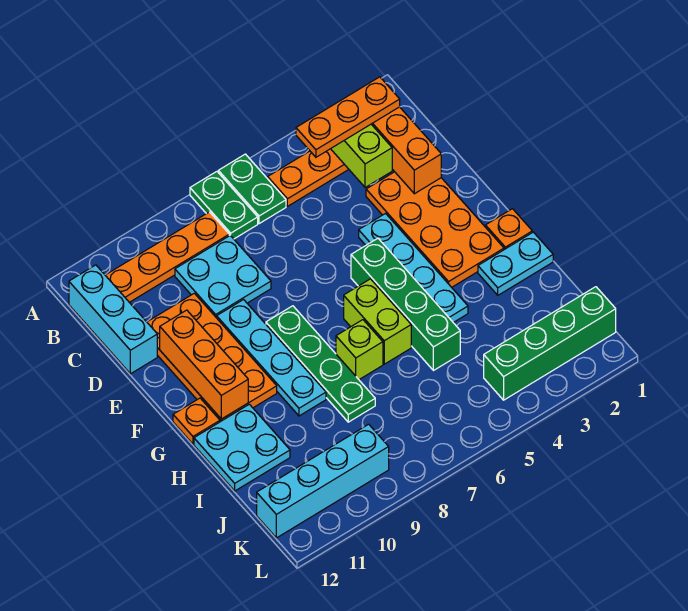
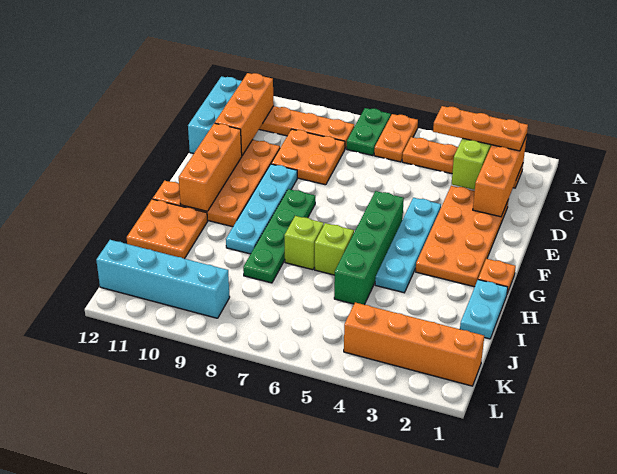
green 1x2 plate [218,154,286,224] -> orange 1x2 plate [374,114,418,162]
none -> orange 1x3 brick [215,73,274,155]
cyan 2x2 plate [175,235,271,318] -> orange 2x2 plate [271,129,345,185]
lime 1x2 brick [344,279,411,364] -> lime 1x1 brick [315,223,354,275]
cyan 1x2 plate [478,232,553,295] -> cyan 1x2 plate turned to [460,280,508,339]
cyan 2x2 plate [194,404,290,491] -> orange 2x2 plate [127,199,208,259]
green 1x4 brick [484,287,616,400] -> orange 1x4 brick [344,303,484,386]

